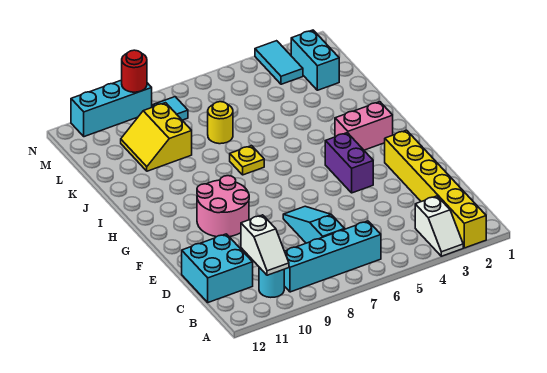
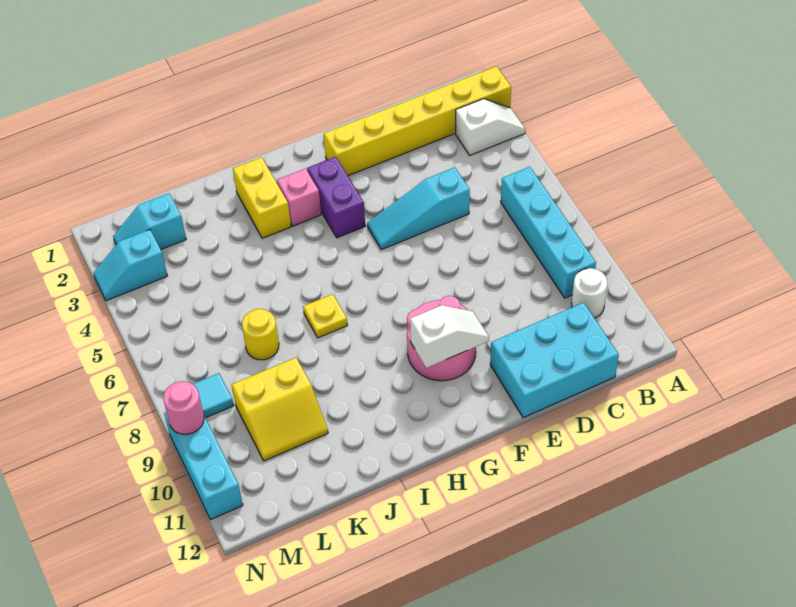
cyan 1x1 round brick [259,267,284,297] -> white 1x1 round brick [572,268,607,318]
white 1x2 slope [241,215,289,275] -> white 1x2 slope moved to [410,305,489,368]
cyan 1x3 slope [283,206,345,243] -> cyan 1x3 slope moved to [367,167,470,250]
cyan 2x2 brick [182,234,253,302] -> cyan 2x3 brick [490,302,619,418]
purple 1x2 brick [325,133,373,193] -> purple 1x2 brick turned to [307,157,365,238]
pink 1x2 brick [335,102,393,150] -> pink 1x1 brick [277,169,321,226]
none -> yellow 1x2 brick [233,157,291,238]
cyan 1x2 brick [291,30,339,90] -> cyan 1x2 slope [113,193,186,249]
cyan 1x2 tile [255,41,303,84] -> cyan 1x2 slope [93,229,168,301]
red 1x1 round brick [122,50,147,92] -> pink 1x1 round brick [163,381,204,434]

